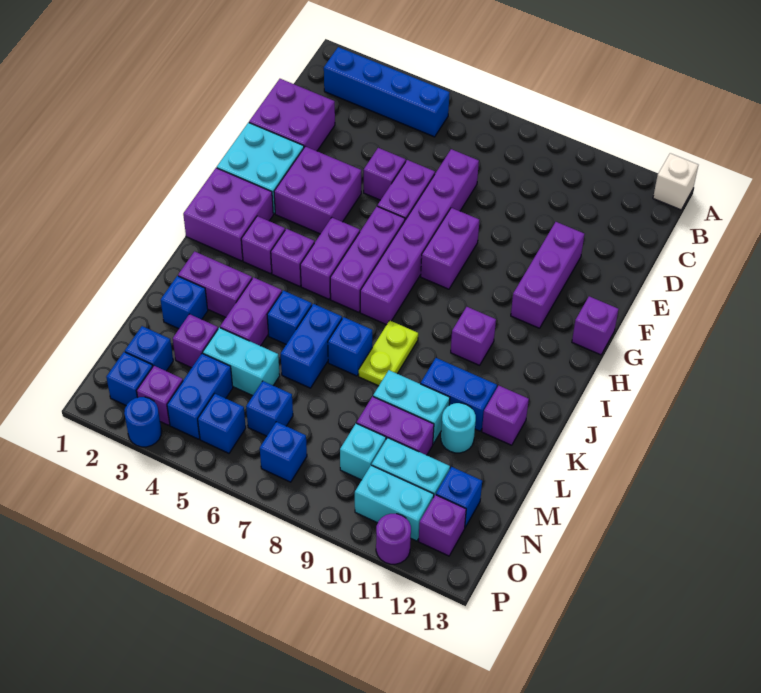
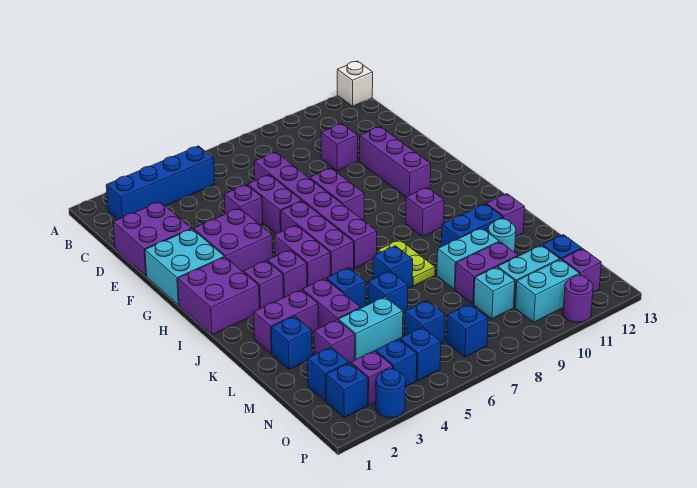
purple 1x1 brick [572,296,618,355] -> purple 1x1 brick moved to [321,124,358,171]
blue 1x2 brick [281,304,342,388] -> blue 1x1 brick [368,271,408,314]
blue 1x2 brick [167,353,233,439] -> blue 1x1 brick [376,339,417,387]

